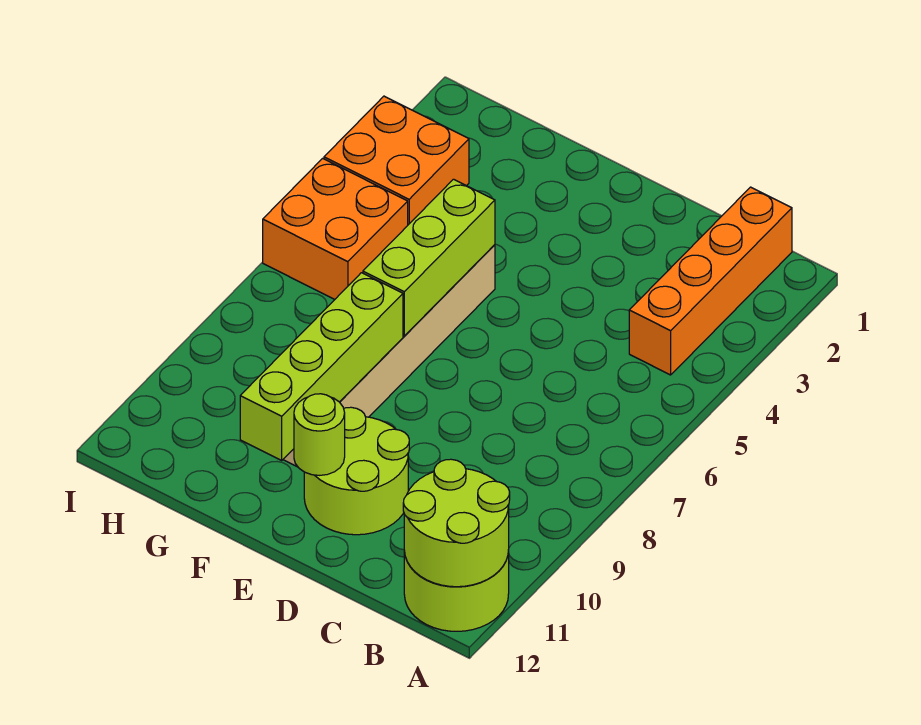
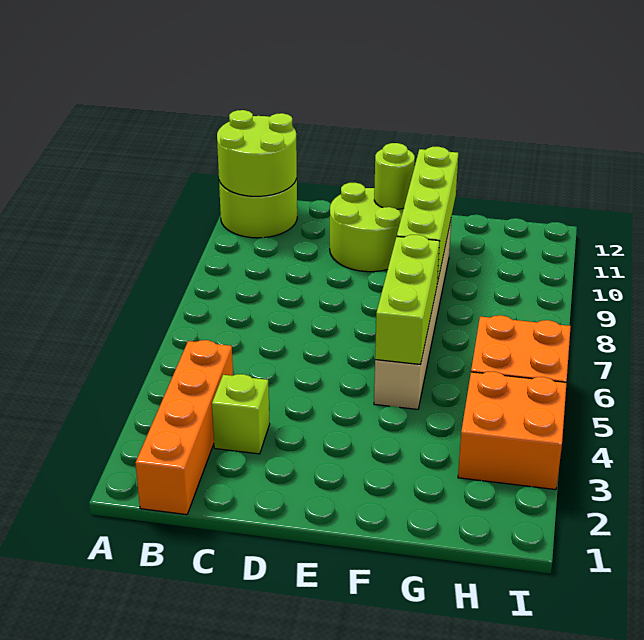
none -> lime 1x1 brick [212,374,270,454]

